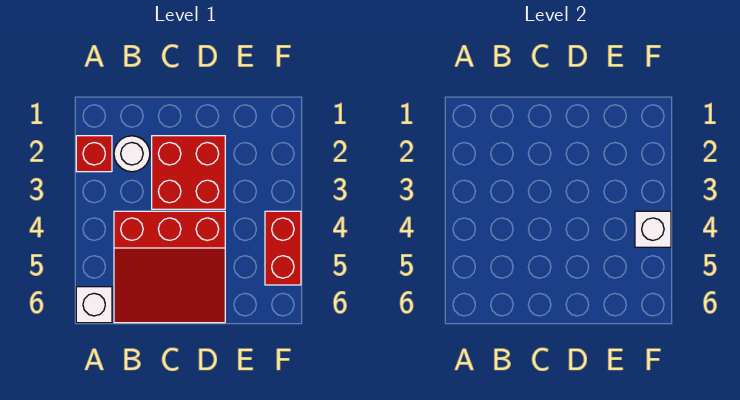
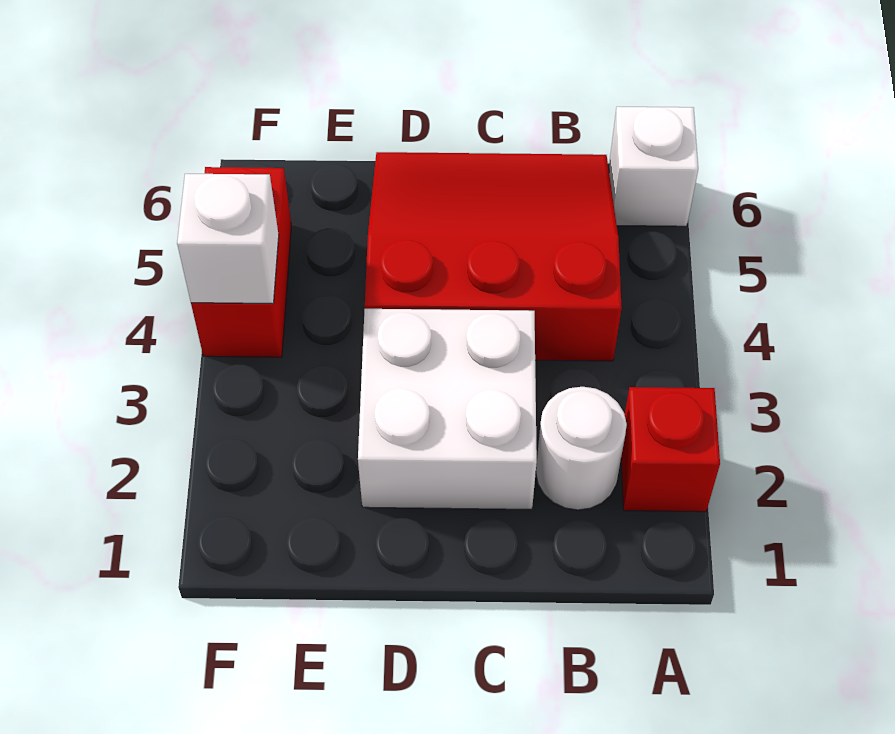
red 2x2 brick [152,136,225,209] -> white 2x2 brick [358,309,537,509]

